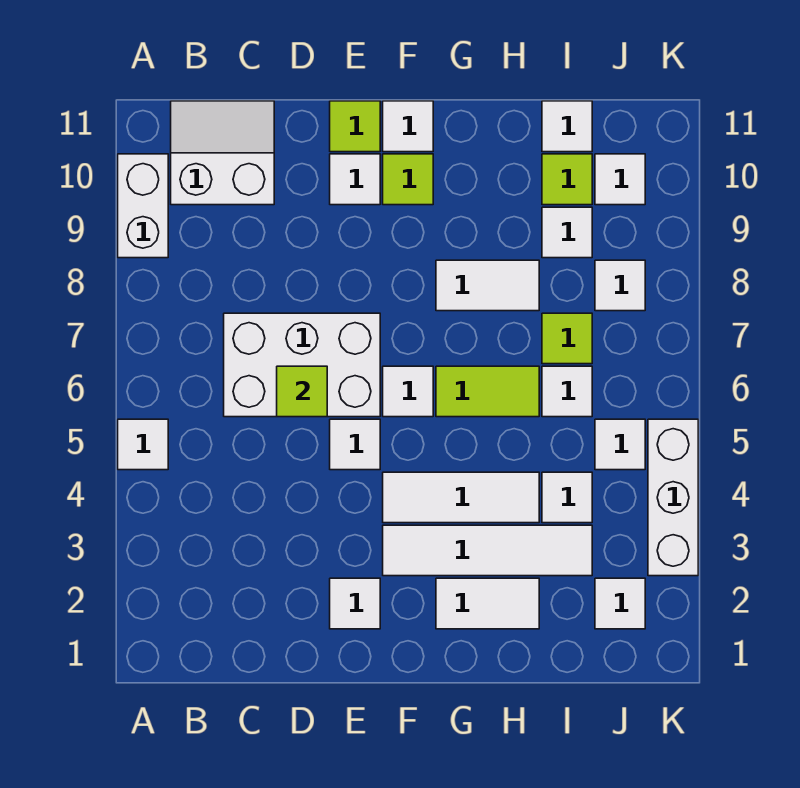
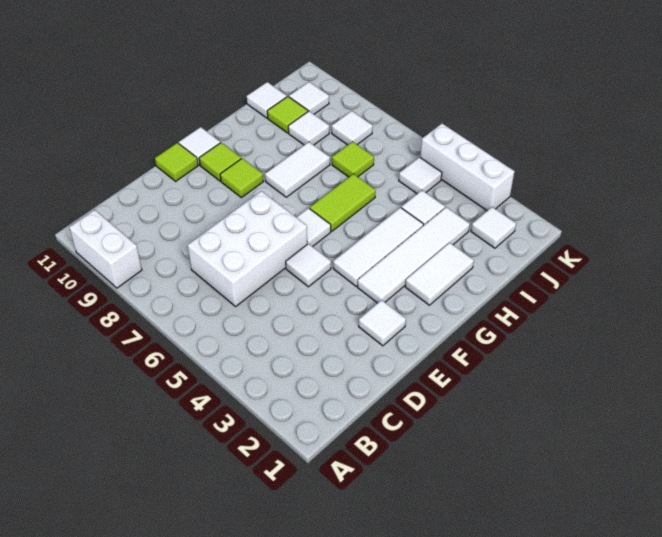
white 1x1 tile [118,419,168,470] -> none
white 2x2 slope [171,101,274,205] -> none
lime 1x1 tile [277,366,327,417] -> lime 1x1 tile moved to [220,158,263,198]
white 1x1 tile [330,154,380,205] -> none
white 1x1 tile [542,366,592,417] -> none

